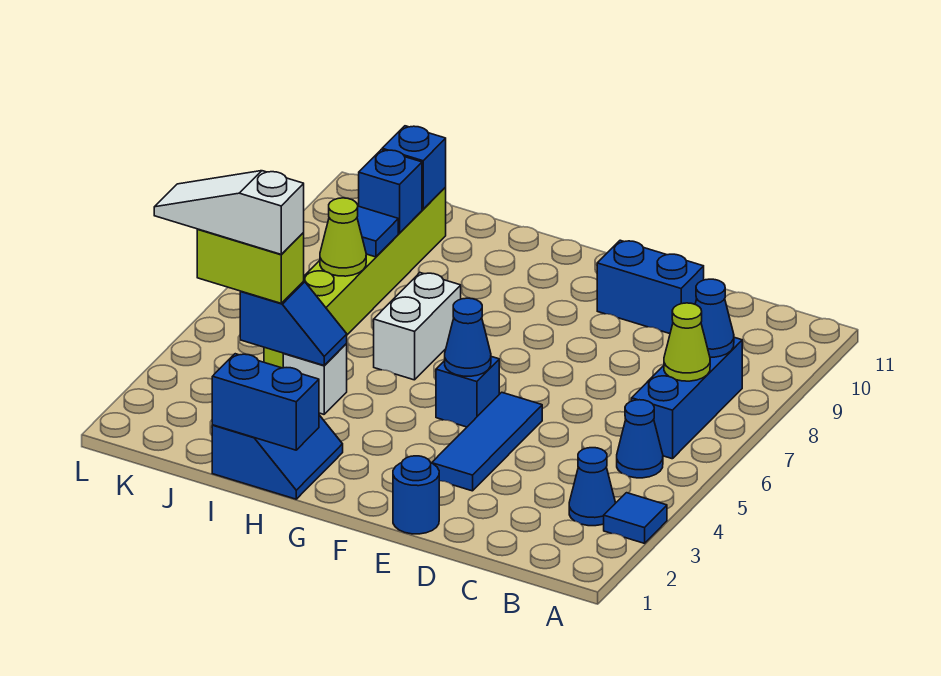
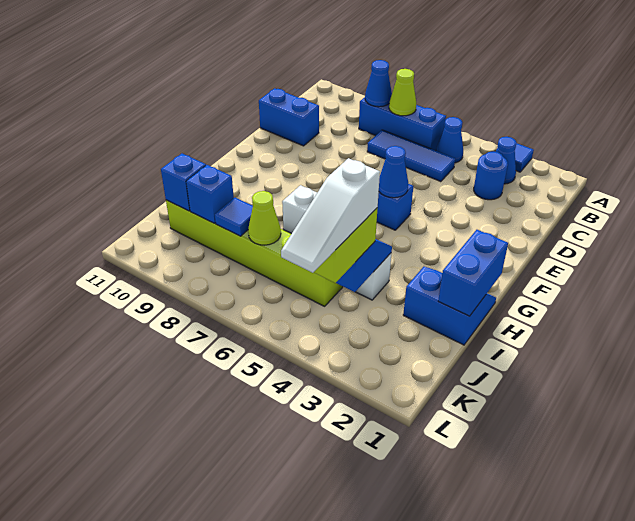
blue 1x2 brick [597,240,704,334] -> blue 1x2 brick turned to [259,88,319,146]
blue 1x1 round brick [393,456,439,534] -> blue 1x1 round brick moved to [474,152,508,200]
blue 1x3 tile [432,392,542,491] -> blue 1x3 tile moved to [367,130,455,182]

